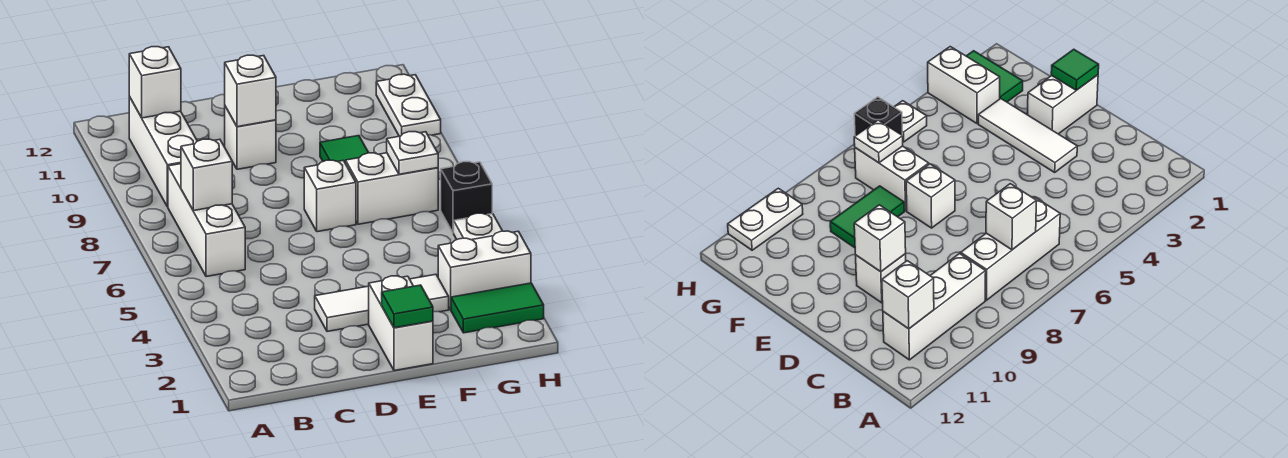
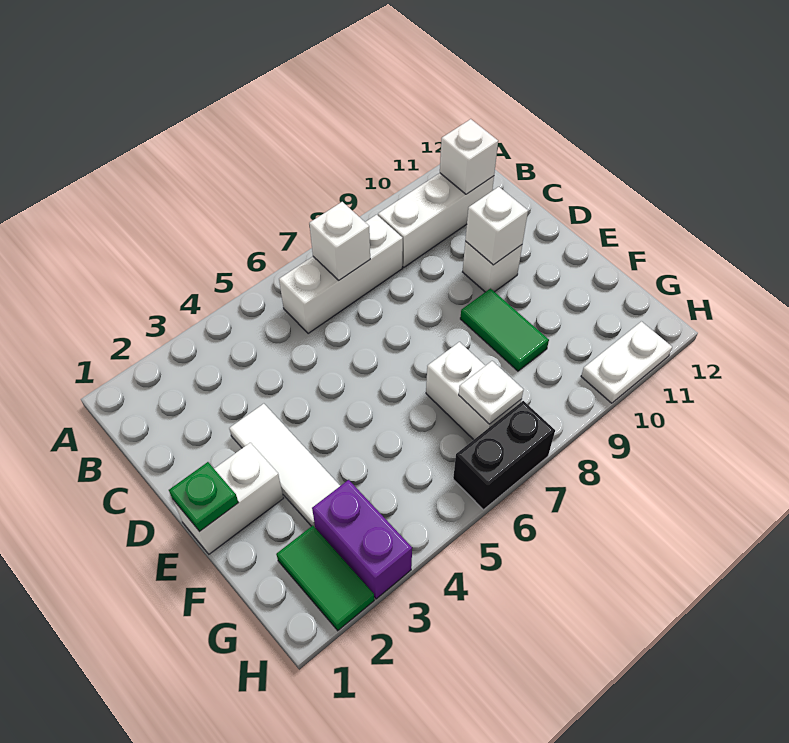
green 1x1 tile [382,285,433,328] -> green 1x1 plate [169,462,239,531]
white 1x1 brick [304,160,356,232] -> none
green 1x2 tile [320,136,369,164] -> green 1x2 tile turned to [460,288,549,371]
white 1x2 brick [438,231,531,310] -> purple 1x2 brick [312,480,412,599]
white 1x1 plate [454,213,502,240] -> none
black 1x1 brick [441,162,492,233] -> black 1x2 brick [453,401,555,510]

